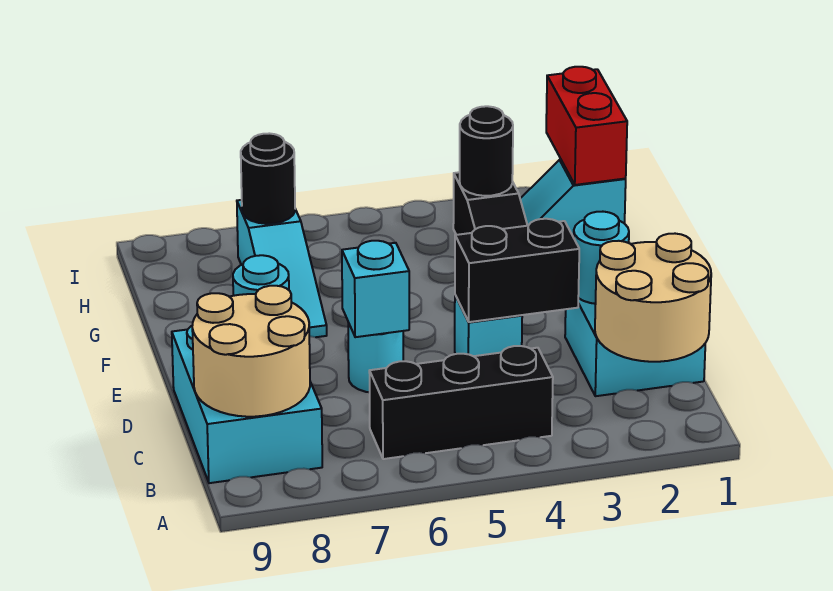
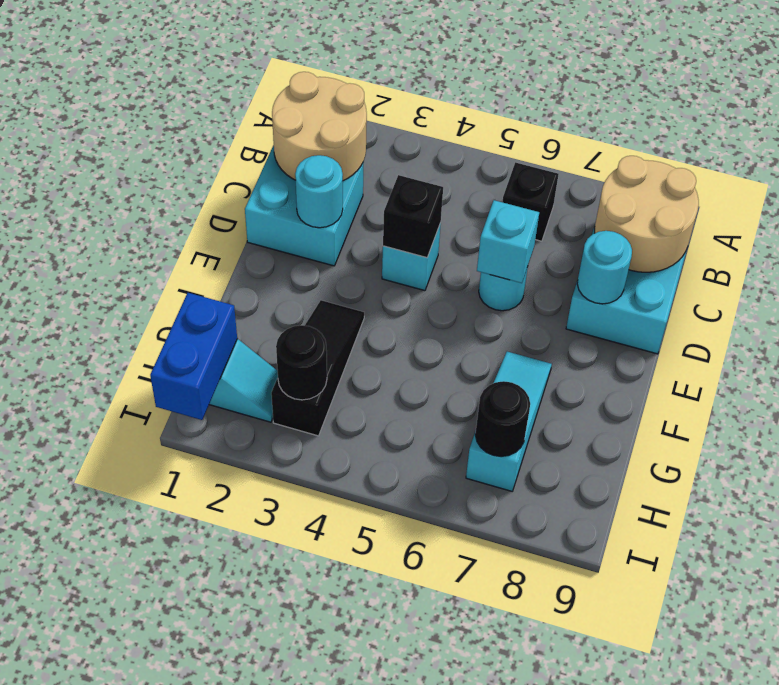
black 1x3 brick [369,346,553,459] -> black 1x1 brick [503,162,558,241]
black 1x2 brick [455,219,579,322] -> black 1x1 brick [383,175,443,258]
red 1x2 brick [546,67,627,185] -> blue 1x2 brick [150,293,237,420]

